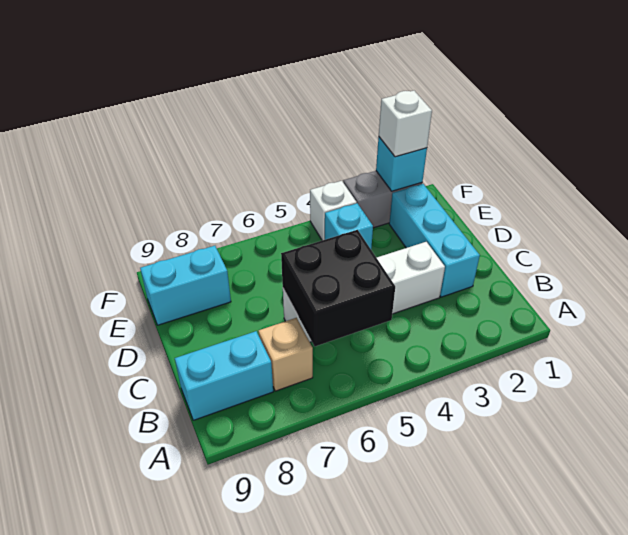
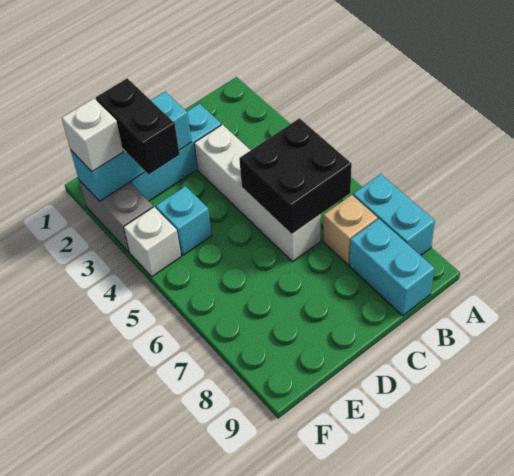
none -> black 1x2 brick [96,78,180,174]
cyan 1x2 brick [140,246,231,325] -> cyan 1x2 brick moved to [353,174,435,255]
cyan 1x1 brick [376,137,427,191] -> cyan 1x3 brick [71,92,191,201]

